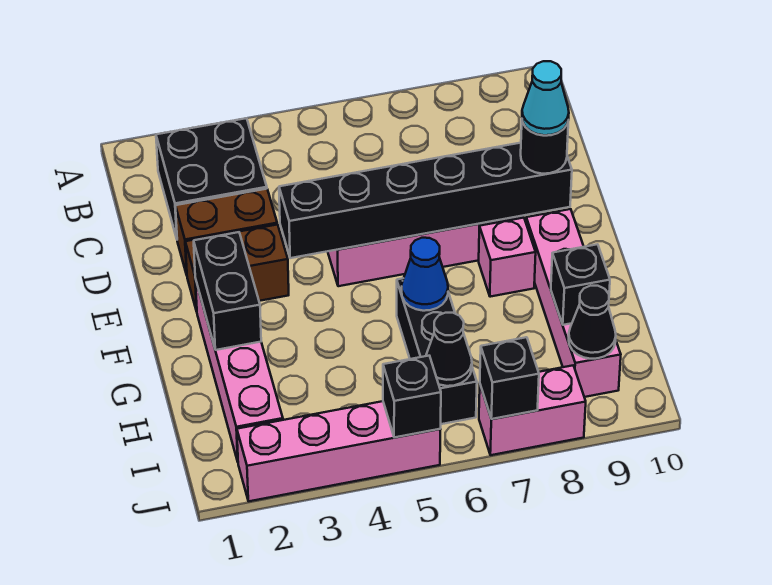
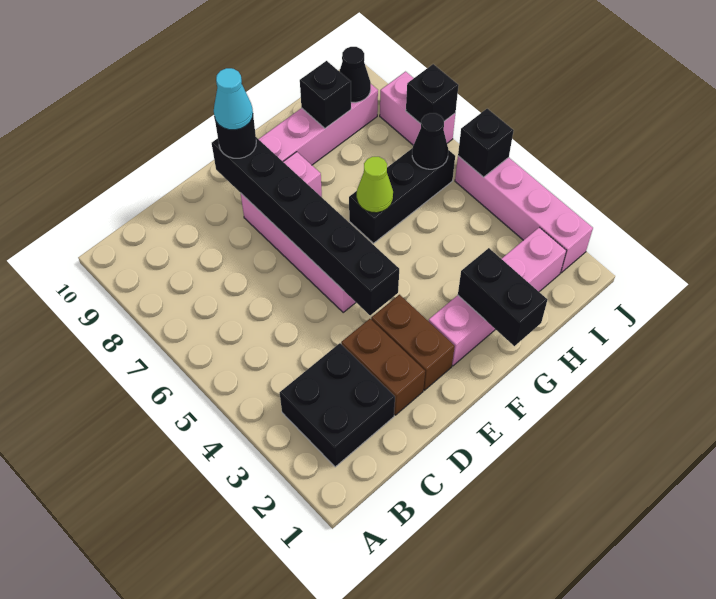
black 1x2 brick [194,232,261,350] -> black 1x2 brick turned to [458,248,548,346]
blue 1x1 cone [402,238,448,311] -> lime 1x1 cone [357,157,393,213]

